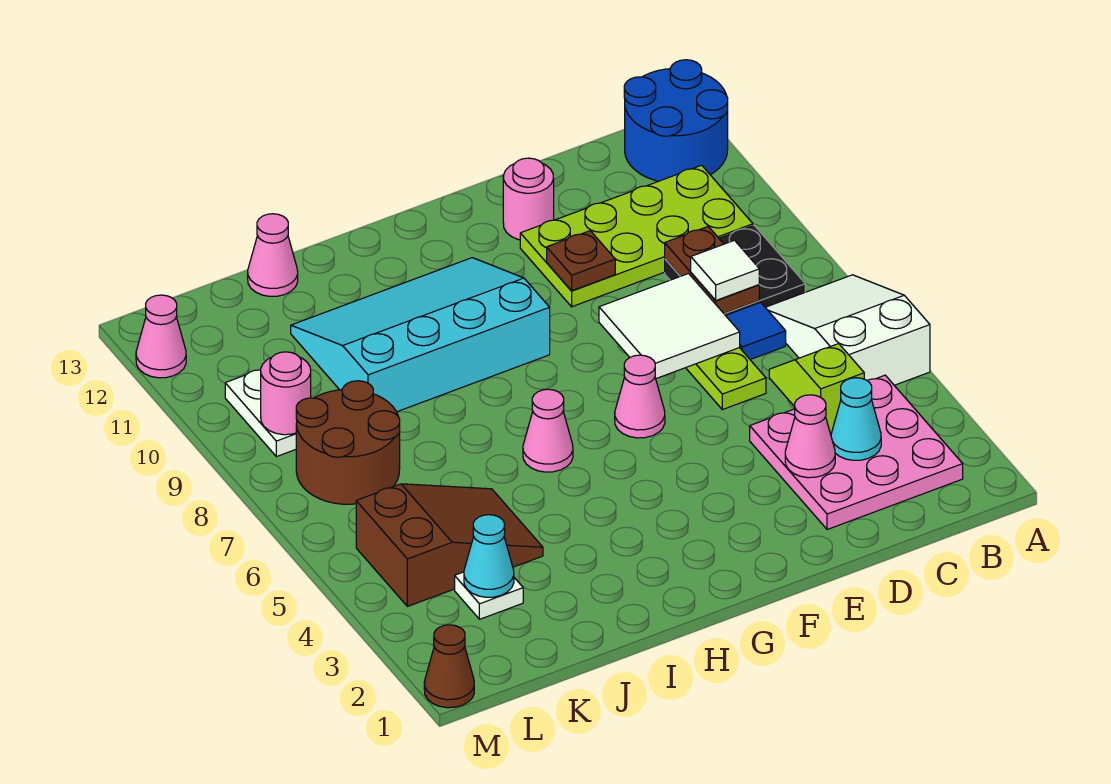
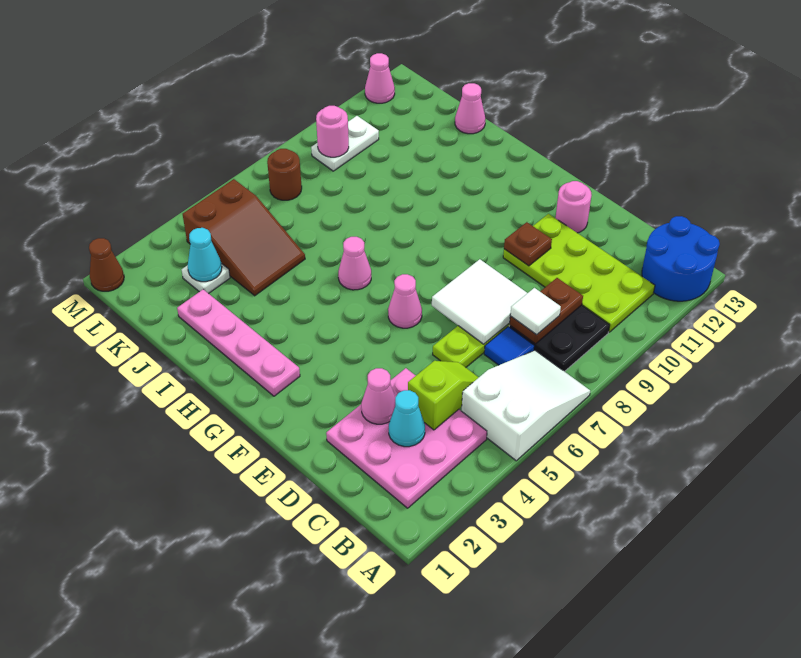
none -> pink 1x4 plate [177,289,300,396]
cyan 3x4 slope [291,258,550,412] -> none
brown 2x2 round brick [296,381,400,504] -> brown 1x1 round brick [267,149,302,200]

